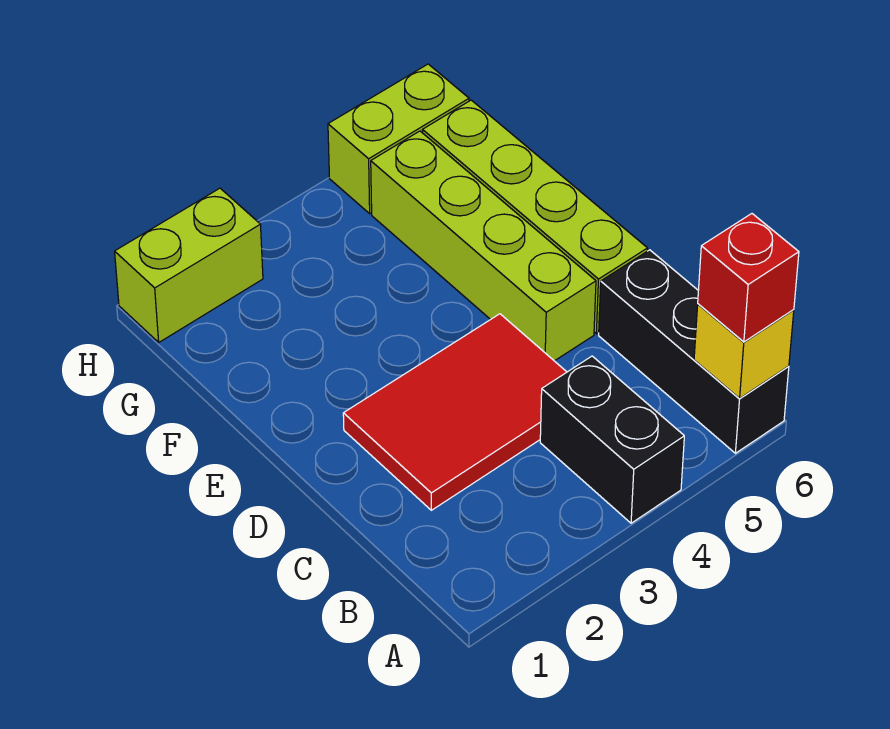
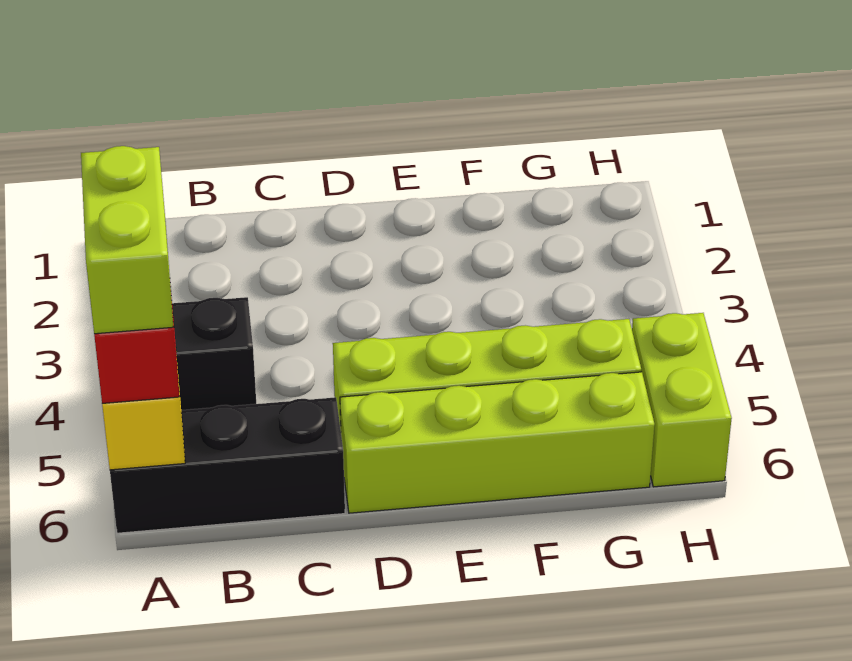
red 2x3 tile [343,314,567,510] -> none
lime 1x2 brick [115,188,263,342] -> lime 1x2 brick moved to [81,146,173,334]

